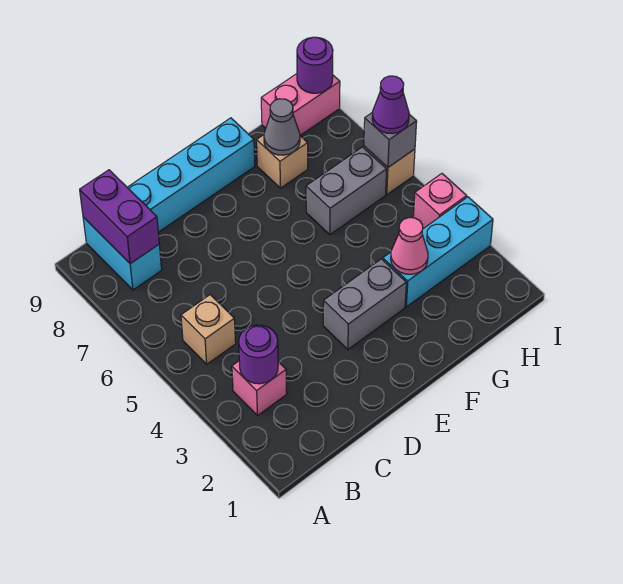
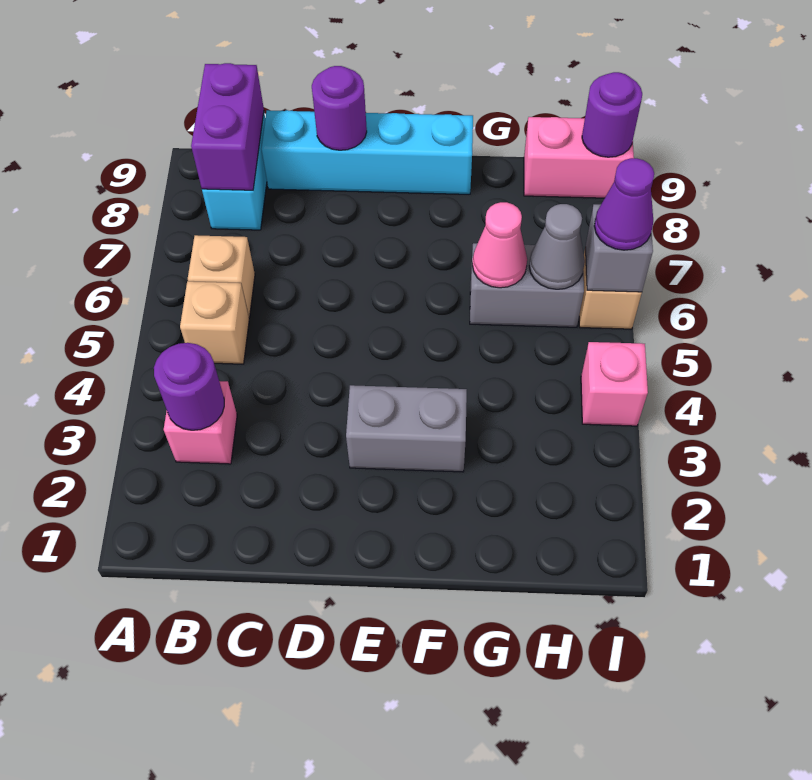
none -> purple 1x1 round brick [312,66,367,150]
cyan 1x3 brick [383,197,493,307] -> none
pink 1x1 cone [391,218,428,274] -> pink 1x1 cone moved to [472,202,527,288]
tan 1x1 brick [257,135,308,188] -> tan 1x1 brick moved to [188,235,255,317]
grey 1x1 cone [264,99,300,155] -> grey 1x1 cone moved to [529,204,585,289]

